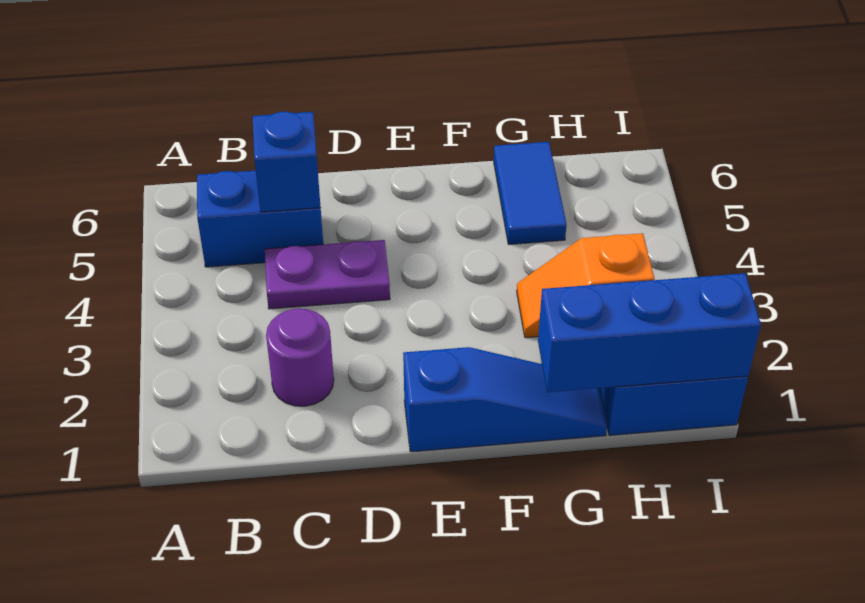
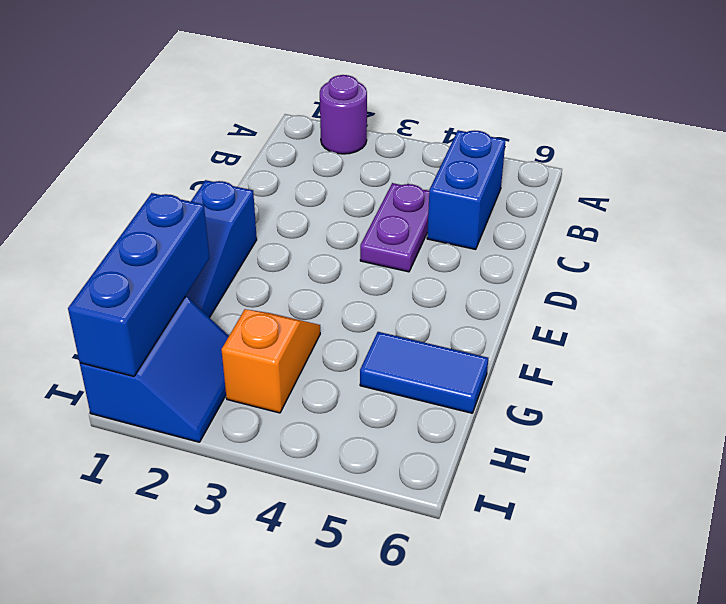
purple 1x1 round brick [266,308,334,406] -> purple 1x1 round brick moved to [320,75,367,154]
blue 1x1 brick [253,112,321,212] -> none

